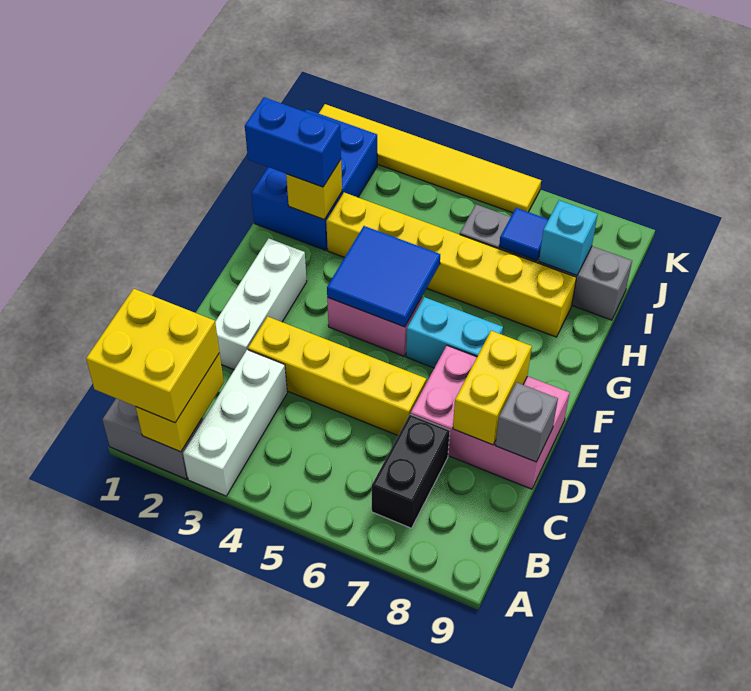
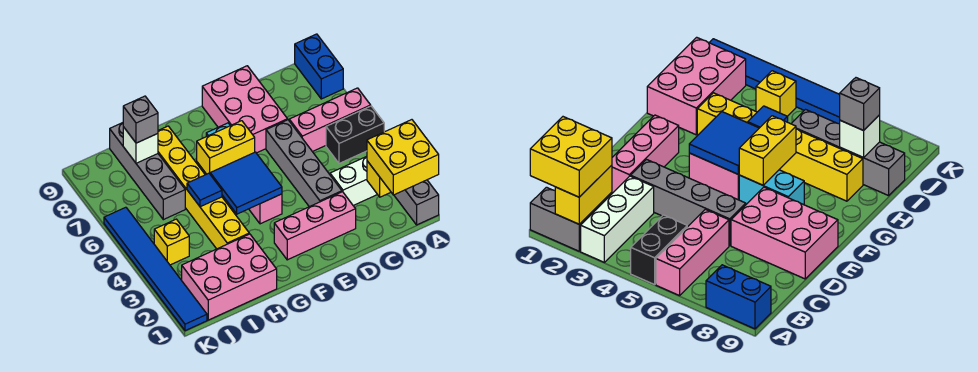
none -> pink 1x3 brick [289,88,371,152]
black 1x2 brick [372,414,450,528] -> black 1x2 brick moved to [326,106,384,163]
white 1x3 brick [215,238,307,370] -> pink 1x3 brick [274,192,356,260]
yellow 1x4 brick [248,317,426,435] -> grey 1x4 brick [266,120,342,207]
yellow 1x2 brick [453,331,532,445] -> yellow 1x2 brick moved to [197,121,255,174]
grey 1x1 brick [495,382,558,462] -> grey 1x1 brick moved to [123,96,158,143]
blue 2x3 brick [251,109,377,250] -> pink 2x3 brick [182,234,277,320]
blue 1x2 brick [245,97,341,187] -> blue 1x2 brick moved to [295,34,343,99]
yellow 1x1 brick [286,160,342,220] -> yellow 1x1 brick moved to [154,219,189,265]
blue 1x1 tile [499,208,549,261] -> blue 1x1 tile moved to [187,173,222,207]
cyan 1x1 brick [539,200,598,275] -> white 1x1 brick [123,127,158,163]
yellow 1x6 tile [319,104,541,213] -> blue 1x6 tile [104,207,207,331]

